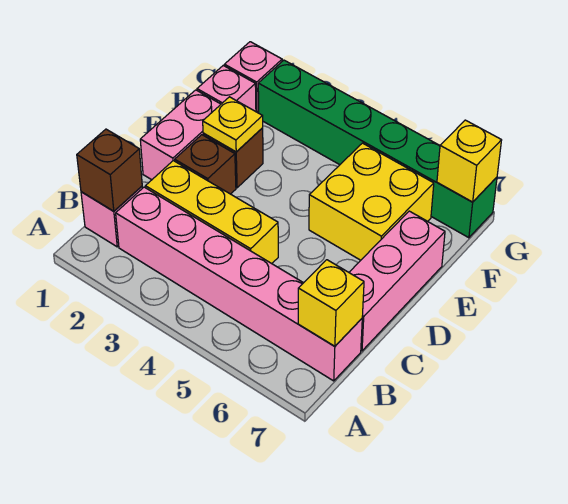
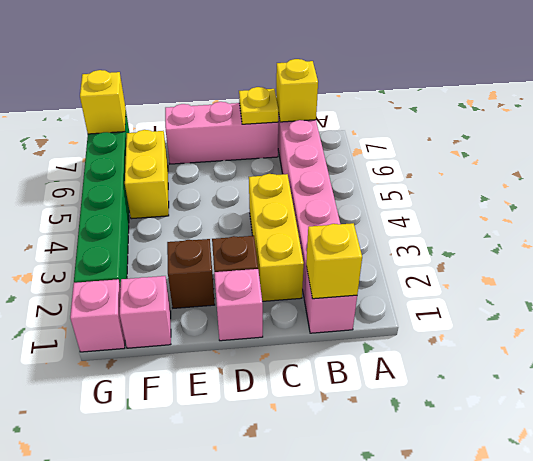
brown 1x1 brick [77,129,142,211] -> yellow 1x1 brick [306,223,362,299]
pink 1x2 brick [140,90,221,180] -> pink 1x1 brick [214,269,263,341]
yellow 1x1 plate [203,97,263,152] -> yellow 1x1 plate moved to [239,87,278,124]
yellow 2x2 brick [309,143,434,260] -> yellow 1x2 brick [125,130,169,219]

